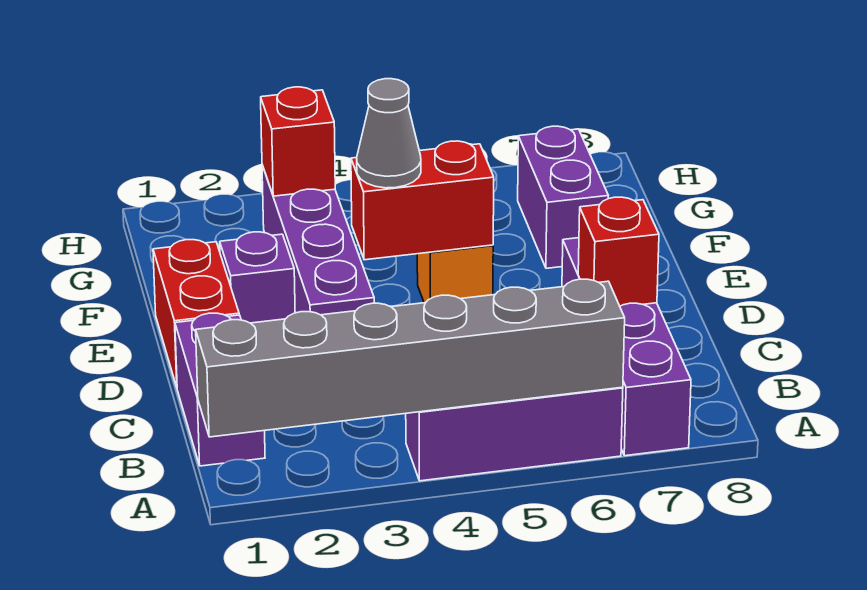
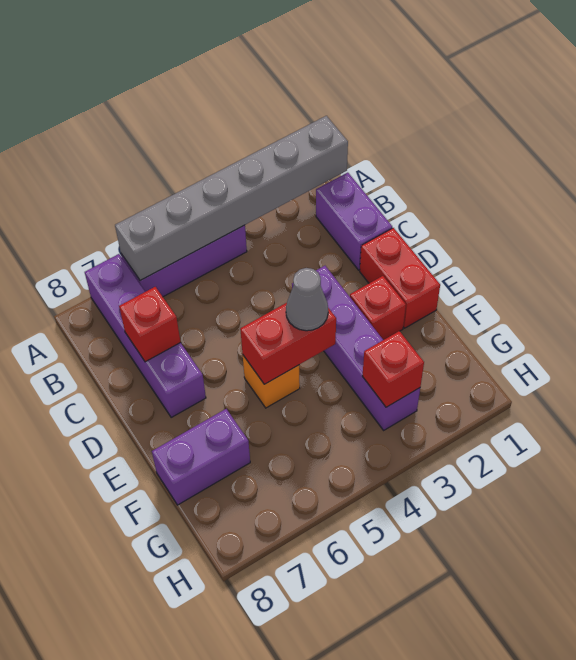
purple 1x1 brick [220,232,295,323] -> red 1x1 brick [350,276,406,340]
purple 1x2 brick [518,126,608,268] -> purple 1x2 brick turned to [152,409,250,505]

